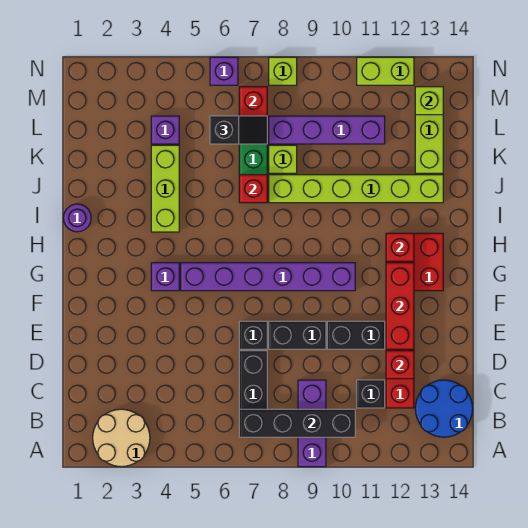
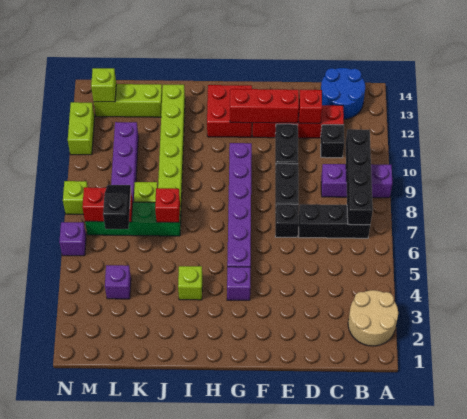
red 1x1 brick [386,233,414,261] -> none
purple 1x1 round brick [63,204,91,232] -> none
lime 1x3 brick [151,145,179,232] -> lime 1x1 brick [178,266,202,300]

